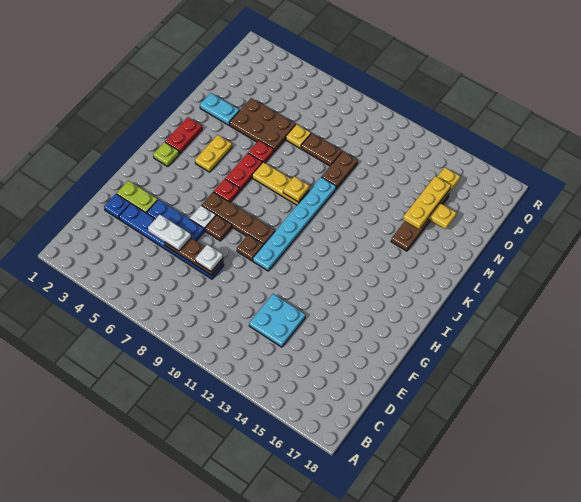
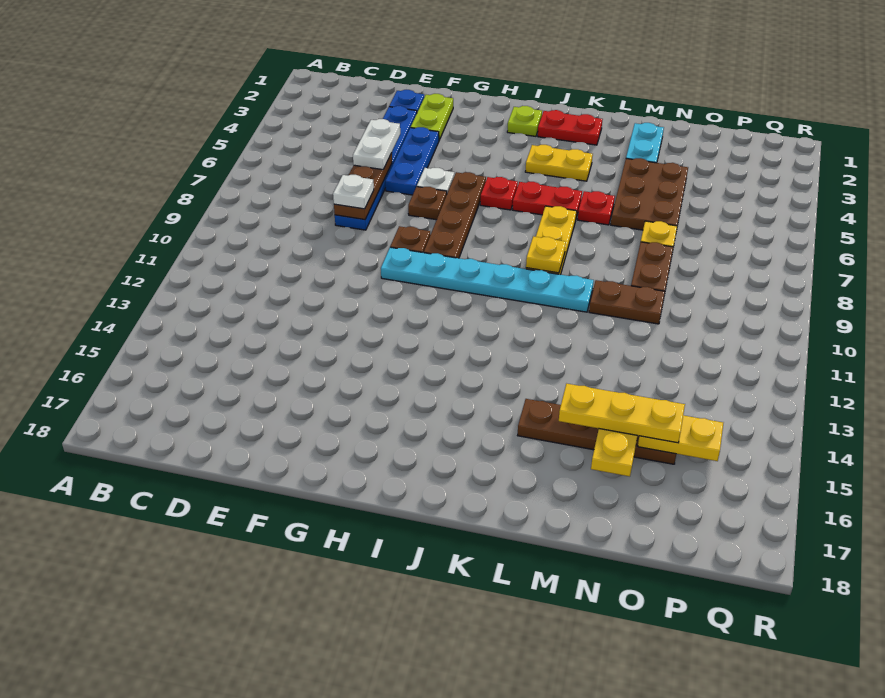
cyan 2x2 plate [249,294,305,347] -> none

